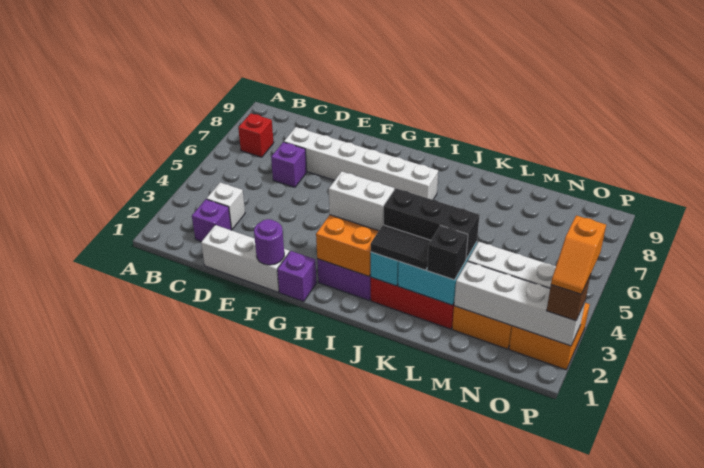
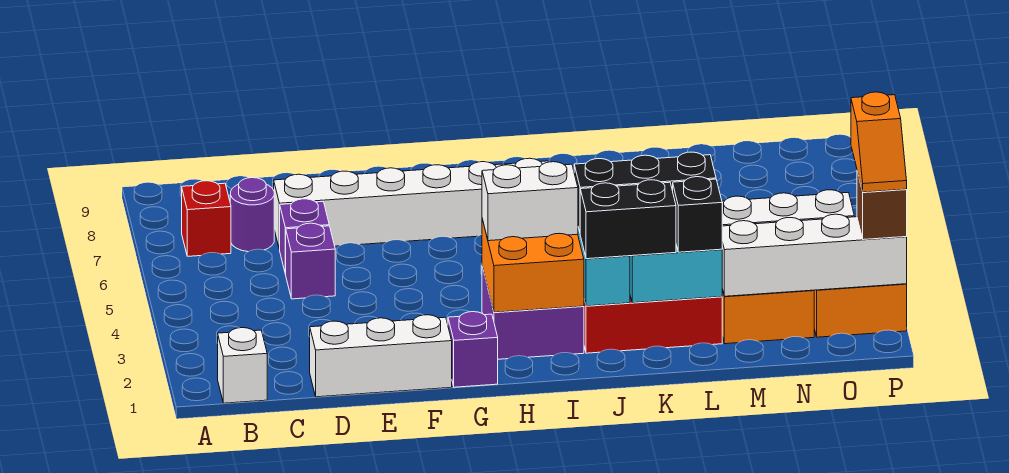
purple 1x1 brick [192,199,231,242] -> purple 1x1 brick moved to [286,223,335,299]
white 1x1 brick [206,182,245,230] -> white 1x1 brick moved to [218,328,267,403]
purple 1x1 round brick [254,219,284,265] -> purple 1x1 round brick moved to [230,178,274,252]
black 1x2 tile [371,225,431,270] -> black 1x2 brick [580,180,676,259]

